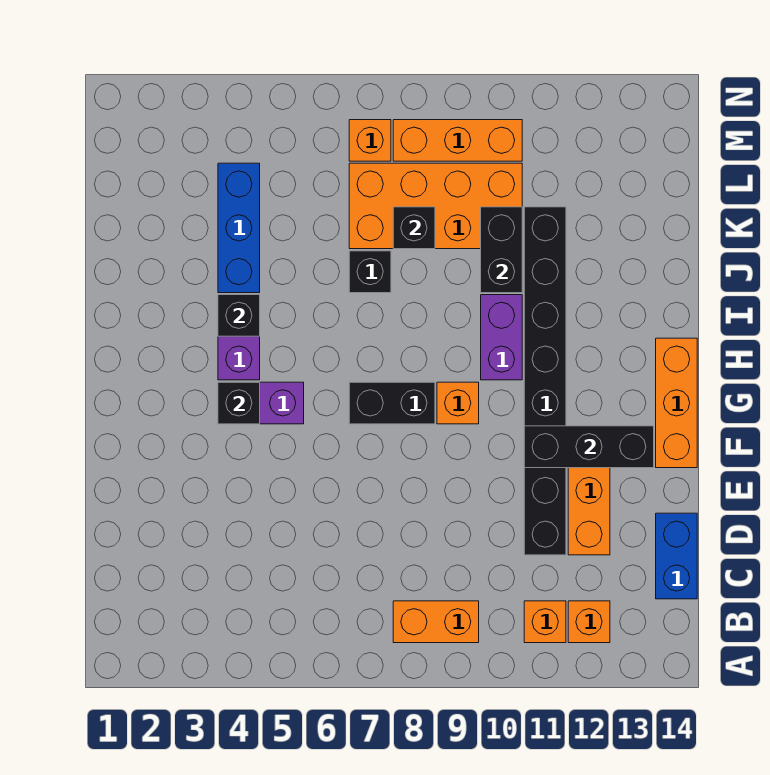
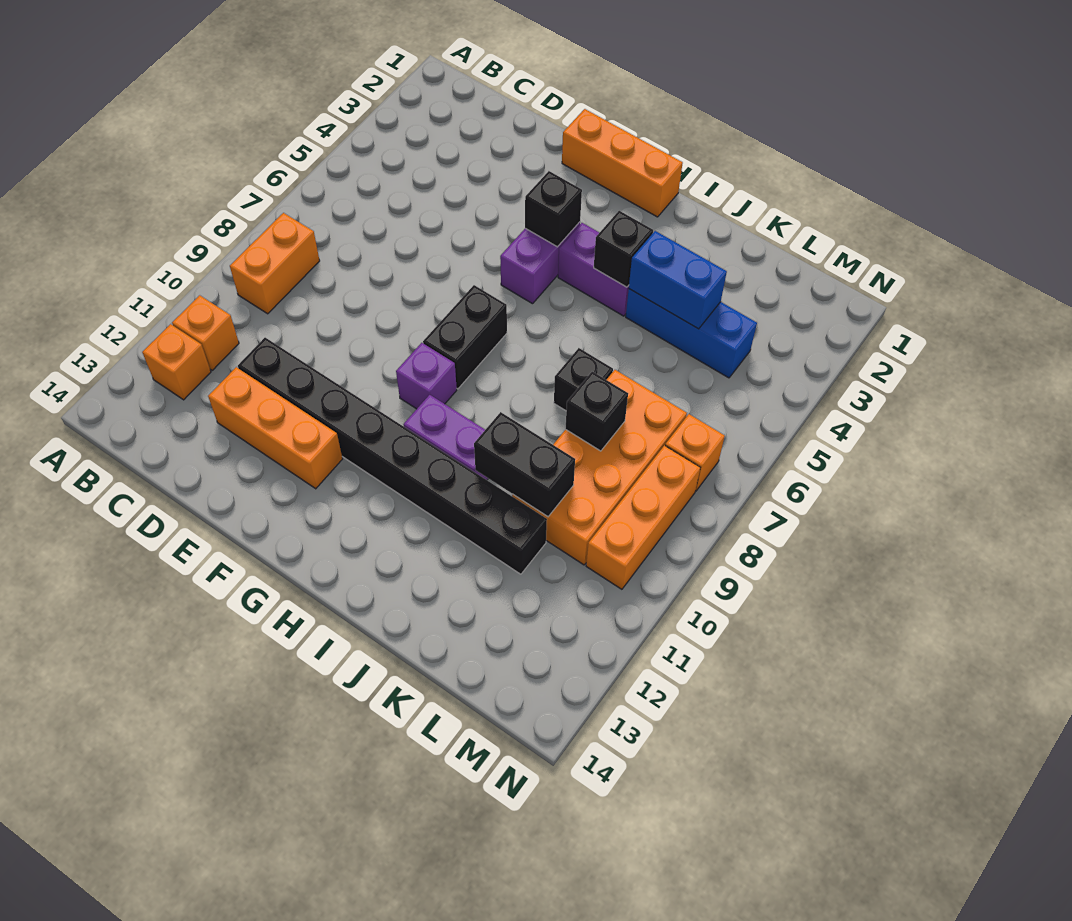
blue 1x2 brick [656,513,697,599] -> blue 1x2 brick moved to [629,231,727,329]
black 1x3 brick [524,426,654,468] -> none
orange 1x3 brick [656,338,697,468] -> orange 1x3 brick moved to [562,109,683,217]
orange 1x1 brick [437,382,479,424] -> purple 1x1 brick [396,343,457,409]

